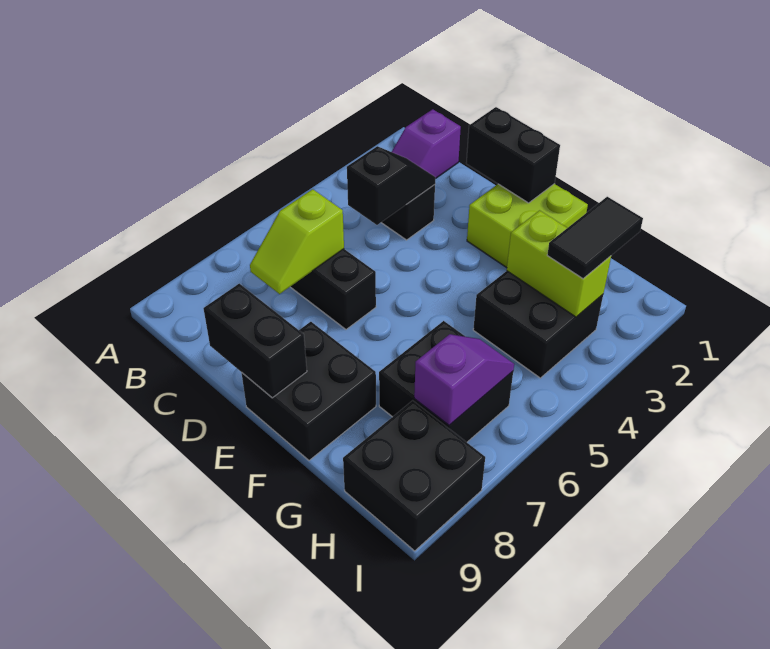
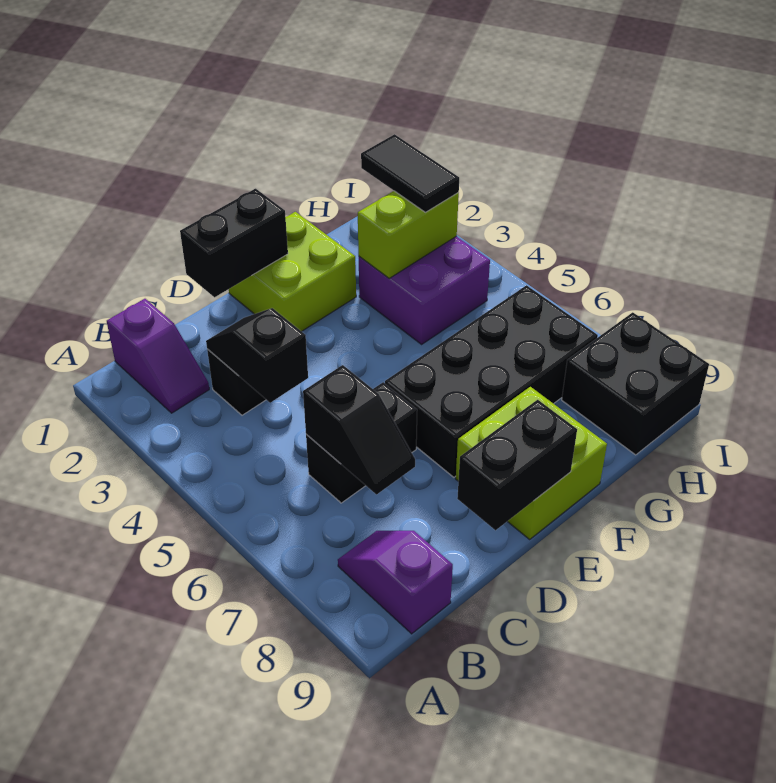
lime 1x2 slope [250,189,344,294] -> black 1x2 slope [303,365,415,494]
black 2x2 brick [242,322,376,460] -> lime 2x2 brick [456,387,607,539]
black 2x2 brick [473,271,603,378] -> purple 2x2 brick [359,236,490,344]
black 2x2 brick [379,321,513,442] -> black 2x4 brick [385,285,598,477]
purple 1x2 slope [414,334,514,425] -> purple 1x2 slope moved to [338,531,453,634]

